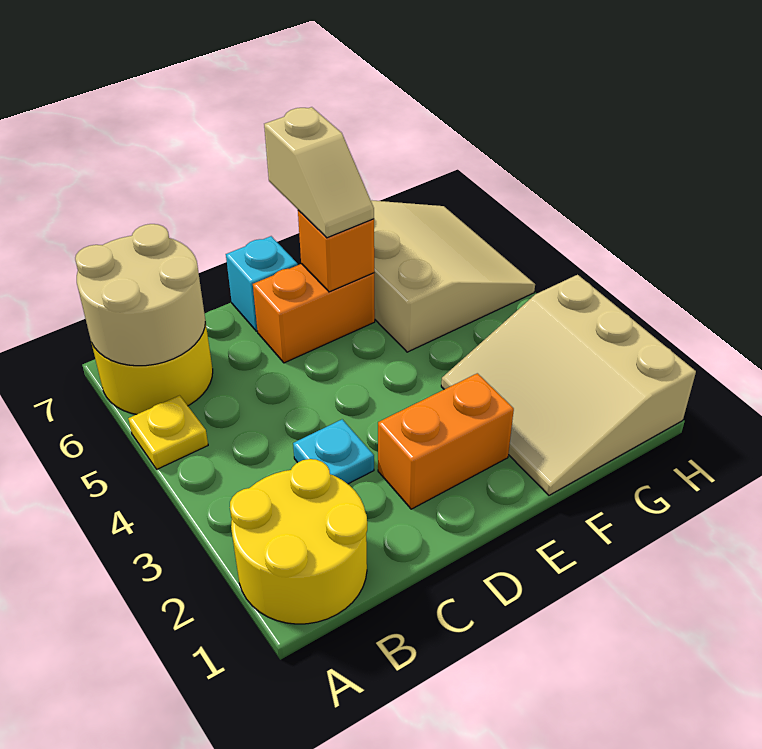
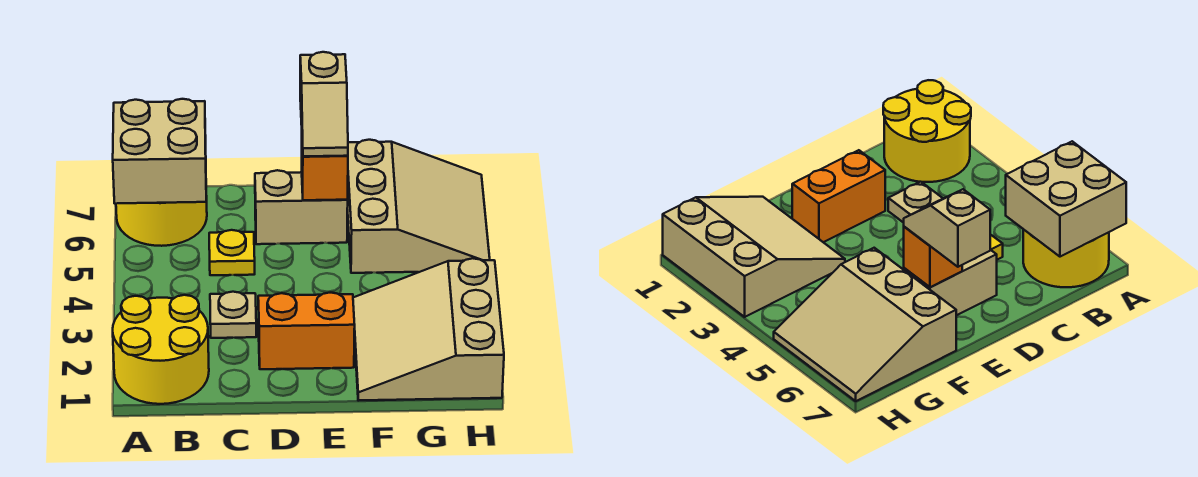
yellow 1x1 plate [128,396,208,469] -> yellow 1x1 plate moved to [209,230,255,275]
tan 2x2 round brick [75,224,205,366] -> tan 2x2 brick [113,99,206,204]
cyan 1x1 plate [293,419,374,484] -> tan 1x1 plate [210,292,256,338]
orange 1x2 brick [253,264,375,363] -> tan 1x2 brick [255,170,348,244]
cyan 1x1 brick [226,236,298,331] -> none

